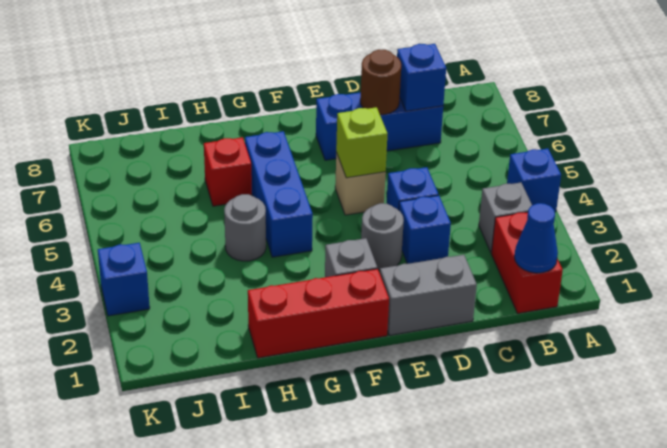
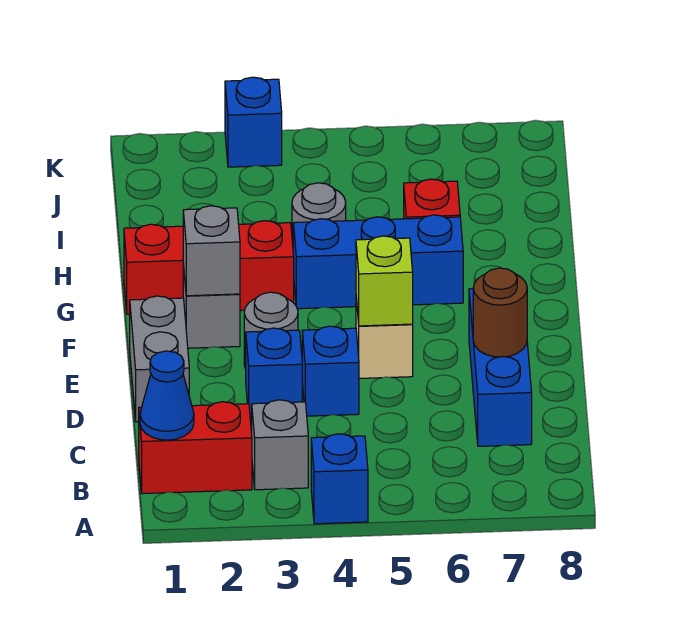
blue 1x1 brick [397,44,446,111] -> none
red 1x3 brick [248,269,389,358] -> red 1x3 brick turned to [124,221,294,314]
none -> grey 1x1 brick [183,206,240,296]

